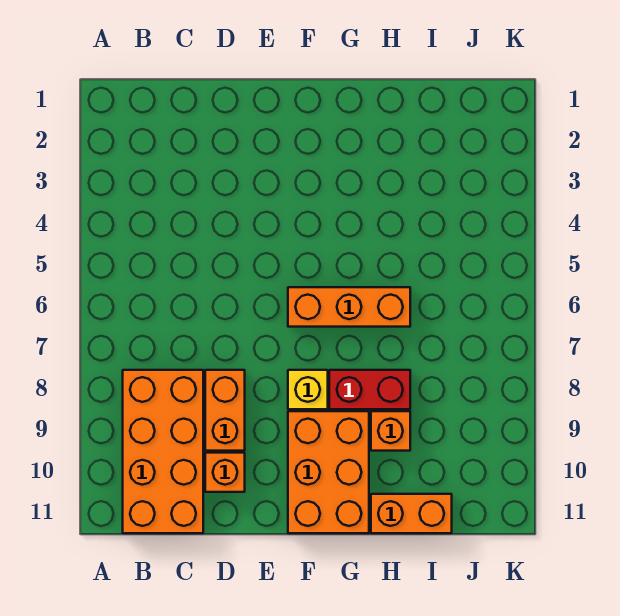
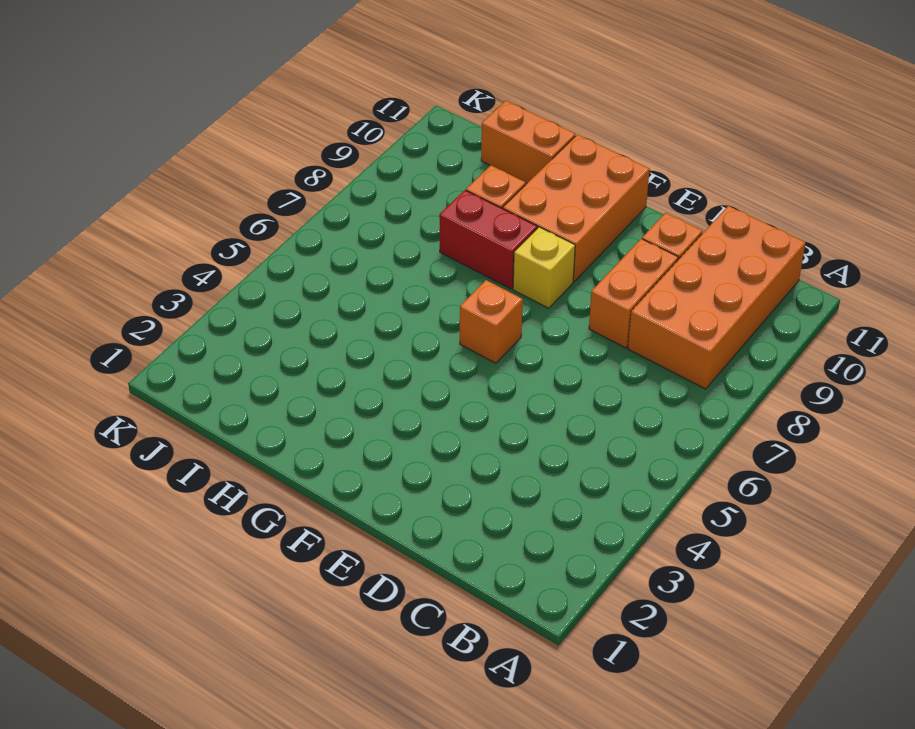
orange 1x3 brick [288,287,410,327] -> orange 1x1 brick [460,280,523,363]

